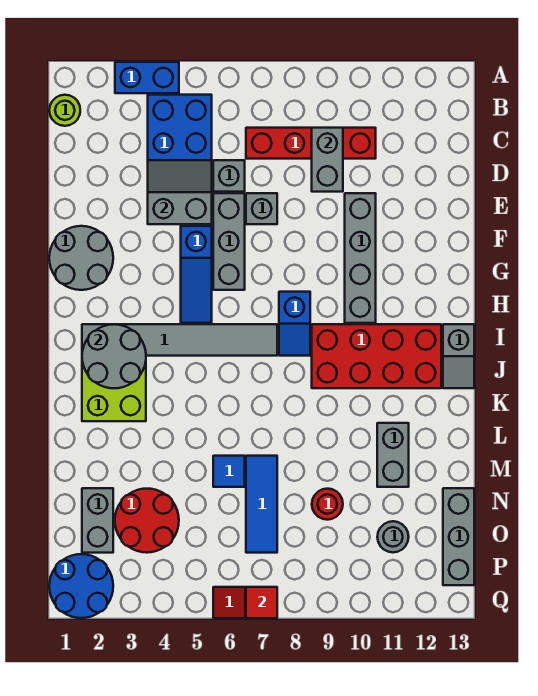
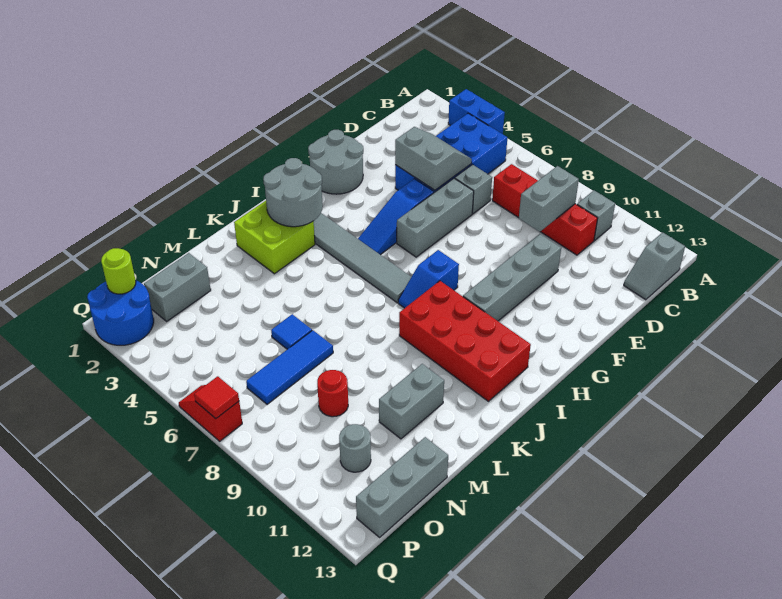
lime 1x1 round brick [49,95,80,126] -> lime 1x1 round brick moved to [101,248,136,294]
grey 1x1 brick [246,193,277,224] -> grey 1x1 brick moved to [577,191,615,240]
grey 1x2 slope [443,324,474,388] -> grey 1x2 slope moved to [624,232,685,300]
red 2x2 round brick [115,489,179,553] -> none

